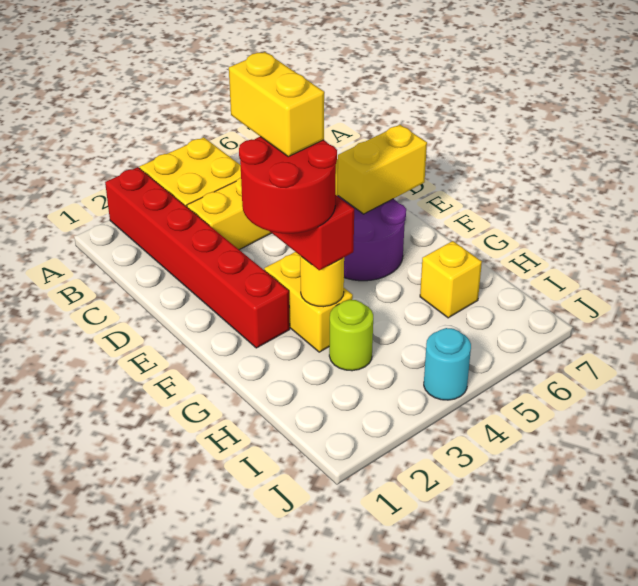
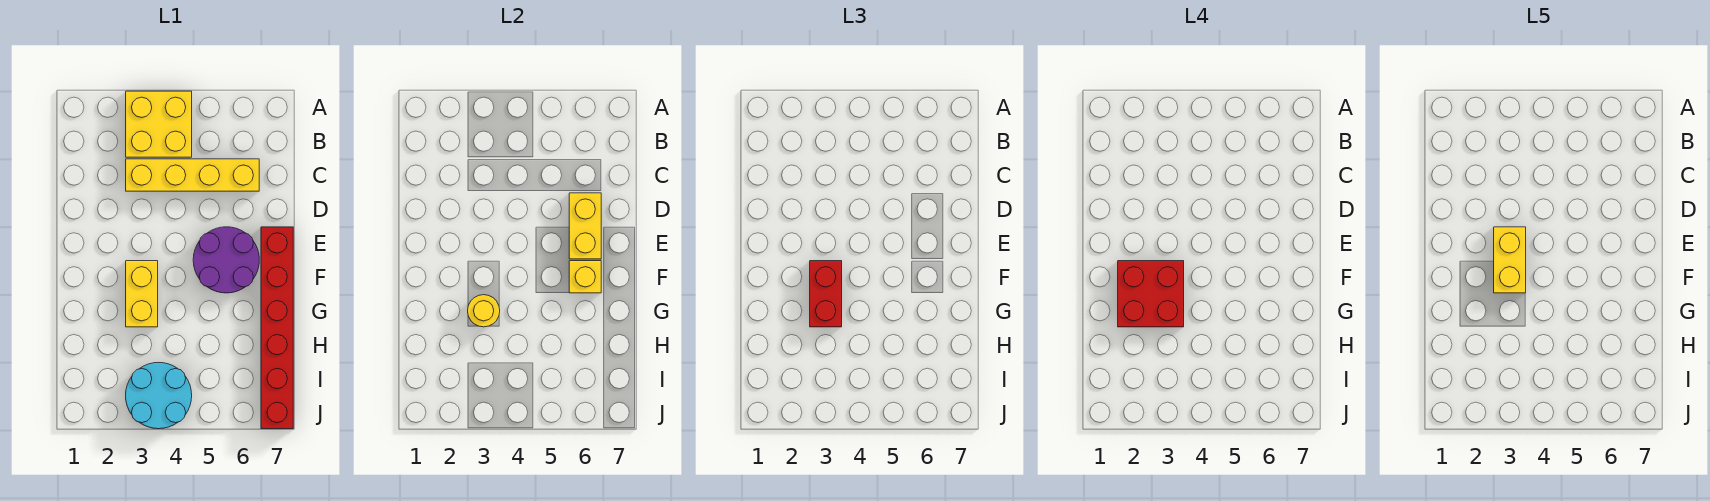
red 1x6 brick [105,167,290,348] -> red 1x6 brick moved to [261,227,293,429]
yellow 1x2 brick [338,125,427,214] -> yellow 1x2 brick turned to [569,193,601,259]
red 2x2 round brick [239,137,337,233] -> red 2x2 brick [1118,261,1184,327]
lime 1x1 round brick [329,300,373,371] -> none
yellow 1x1 brick [420,241,482,318] -> yellow 1x1 brick moved to [569,261,601,293]
cyan 1x1 round brick [424,328,471,400] -> cyan 2x2 round brick [126,362,192,429]

